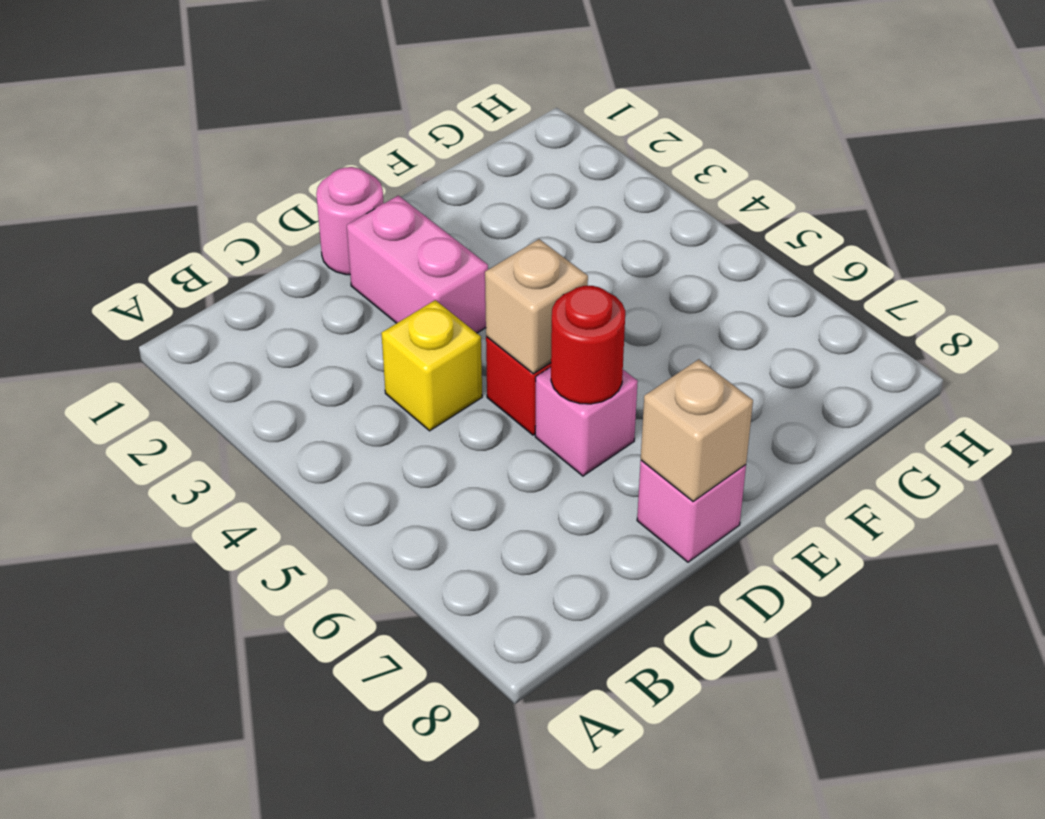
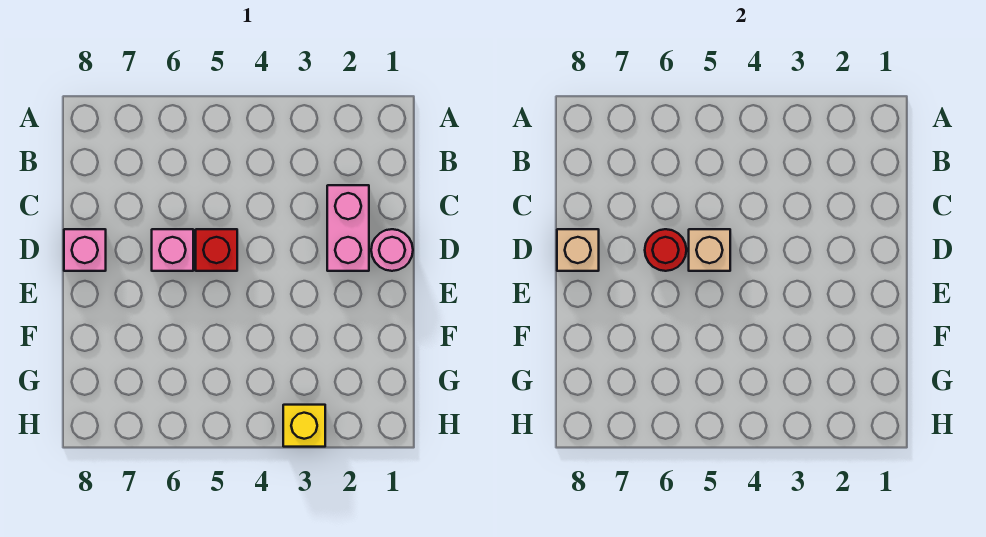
yellow 1x1 brick [381,300,482,431] -> yellow 1x1 brick moved to [283,405,325,447]
pink 1x2 brick [347,195,488,333] -> pink 1x2 brick turned to [327,185,369,271]

